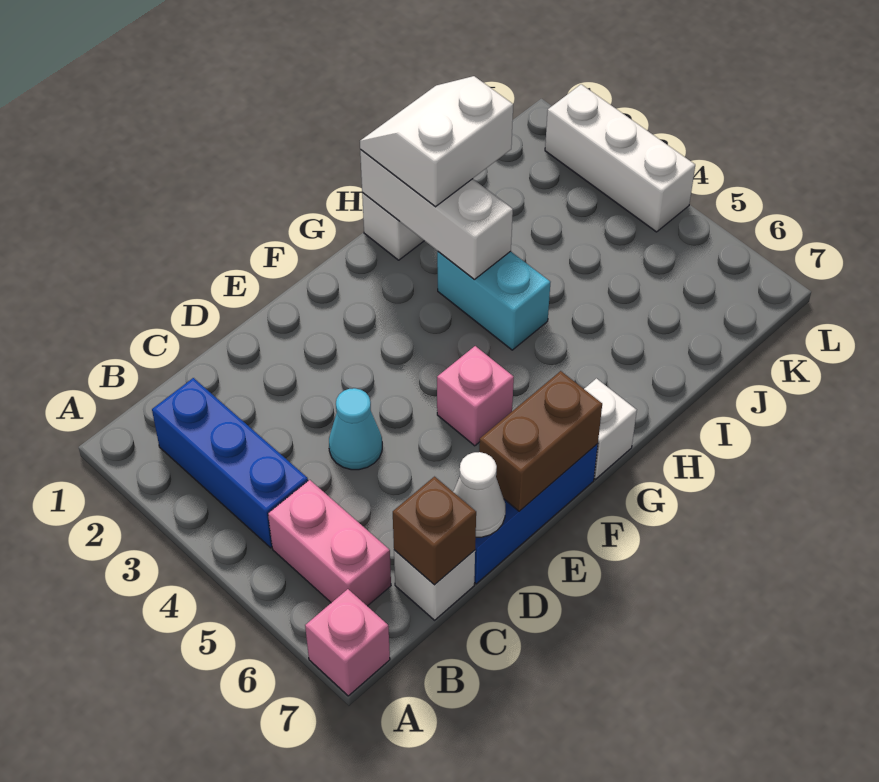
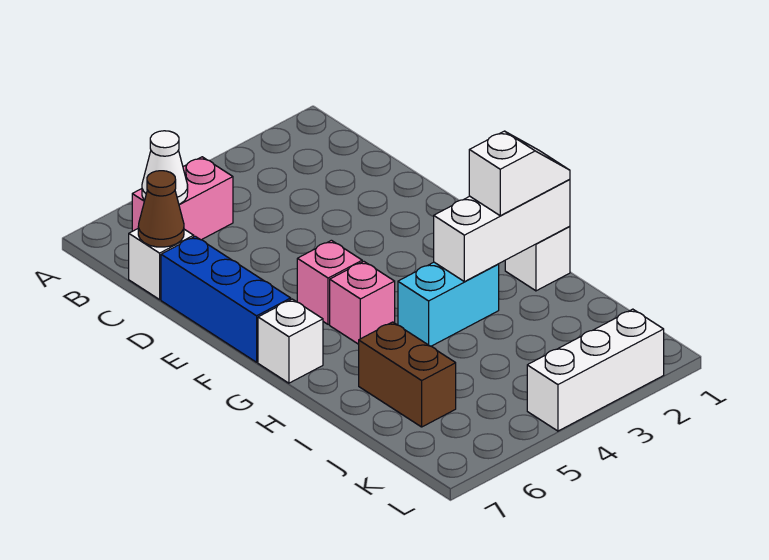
pink 1x1 brick [305,589,390,696] -> pink 1x1 brick moved to [330,261,395,344]
blue 1x3 brick [152,378,308,548] -> none
brown 1x1 brick [393,477,476,585] -> brown 1x1 cone [138,171,184,247]
cyan 1x1 cone [329,388,382,470] -> none
white 1x1 cone [453,452,505,537] -> white 1x1 cone moved to [142,131,188,204]
brown 1x2 brick [479,371,602,511] -> brown 1x2 brick moved to [359,322,456,427]
white 2x2 slope [360,76,513,207] -> white 1x2 slope [469,131,570,216]

